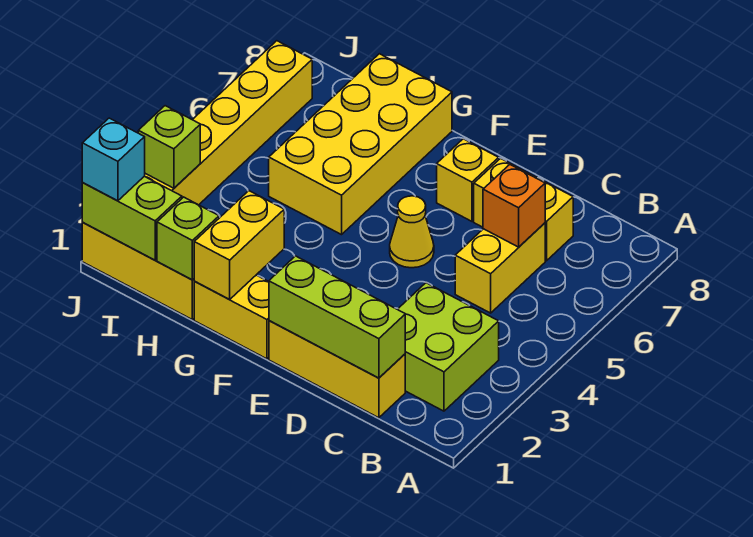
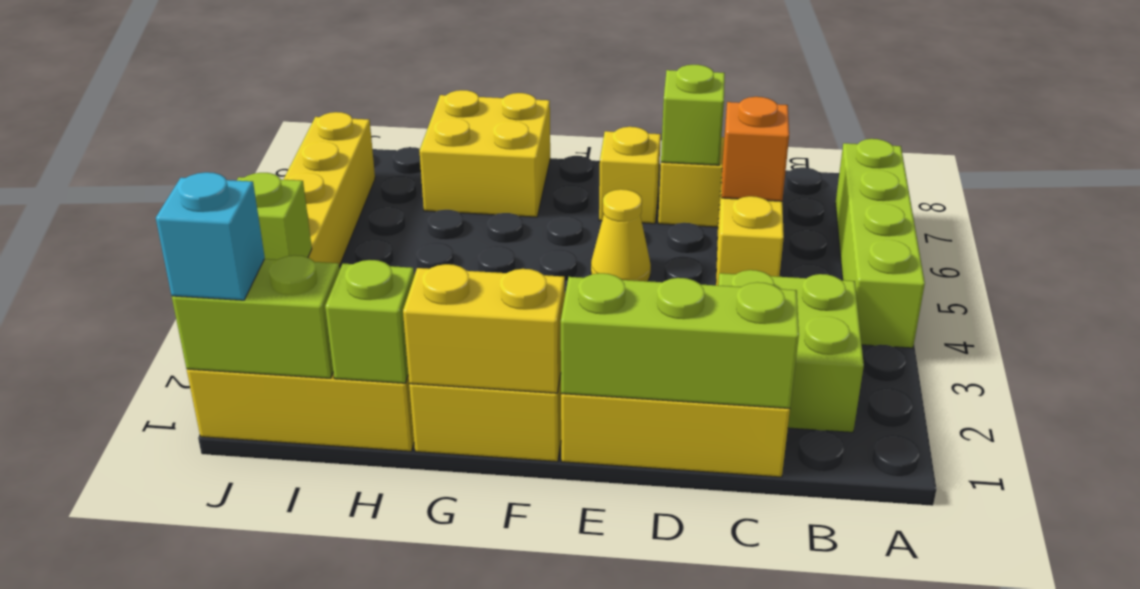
none -> lime 1x4 brick [835,139,925,348]
none -> lime 1x1 brick [661,65,725,165]
yellow 1x2 brick [194,191,284,300] -> yellow 1x2 brick turned to [403,264,565,393]
yellow 2x4 brick [269,54,452,235] -> yellow 2x2 brick [419,90,550,217]

